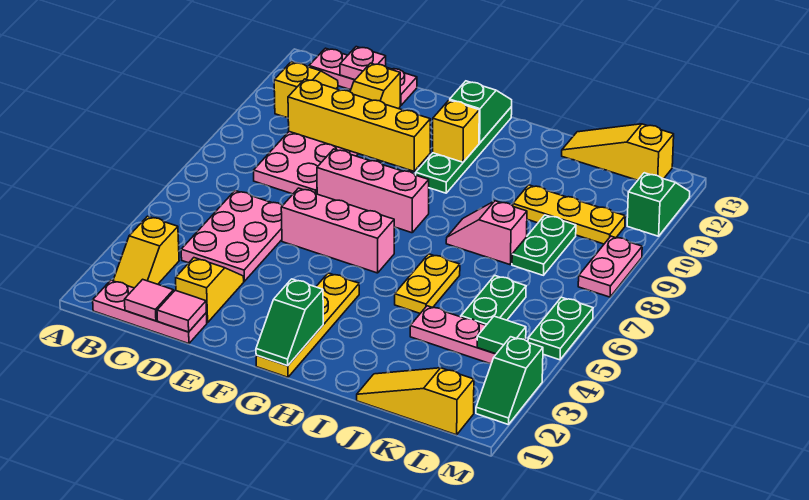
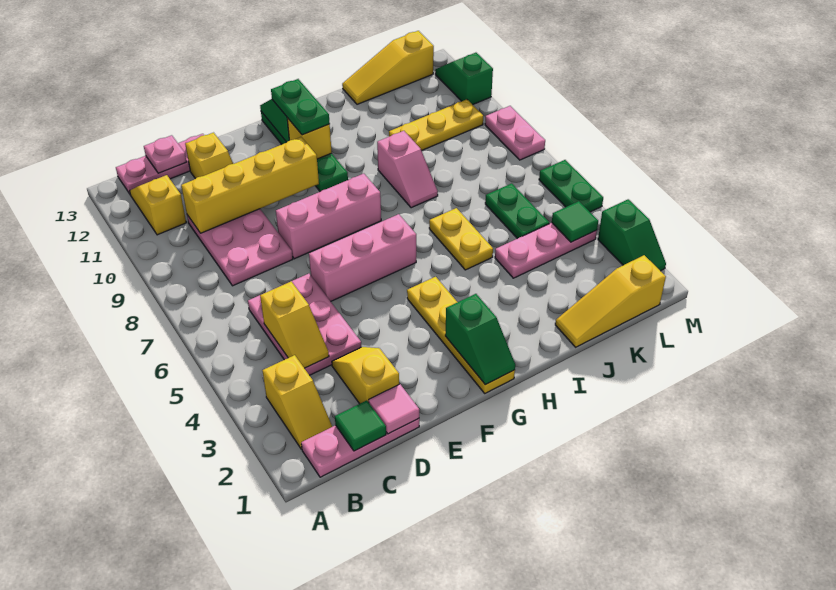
pink 1x1 tile [125,279,174,321] -> green 1x1 tile [335,400,386,451]
none -> yellow 1x2 slope [260,281,329,368]
pink 1x2 slope [446,201,527,265] -> pink 1x2 slope turned to [377,131,438,208]
green 1x2 plate [512,215,576,275] -> green 1x2 plate moved to [271,79,330,135]

